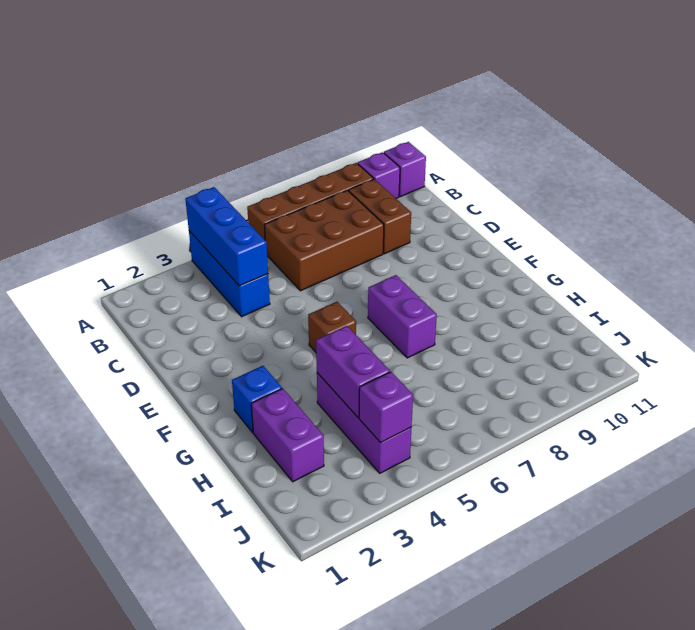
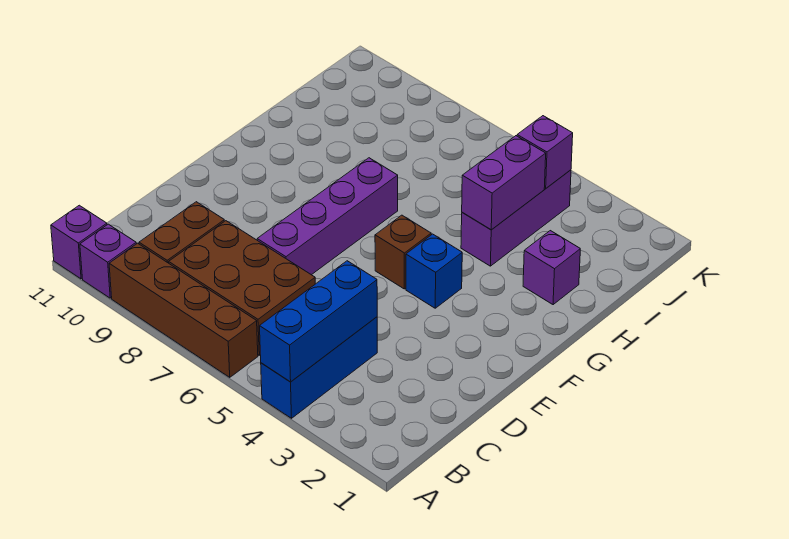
purple 1x2 brick [368,275,437,358] -> purple 1x4 brick [257,158,398,275]
blue 1x1 brick [232,366,282,432] -> blue 1x1 brick moved to [406,234,462,308]
purple 1x2 brick [251,389,324,482] -> purple 1x1 brick [523,231,580,305]

